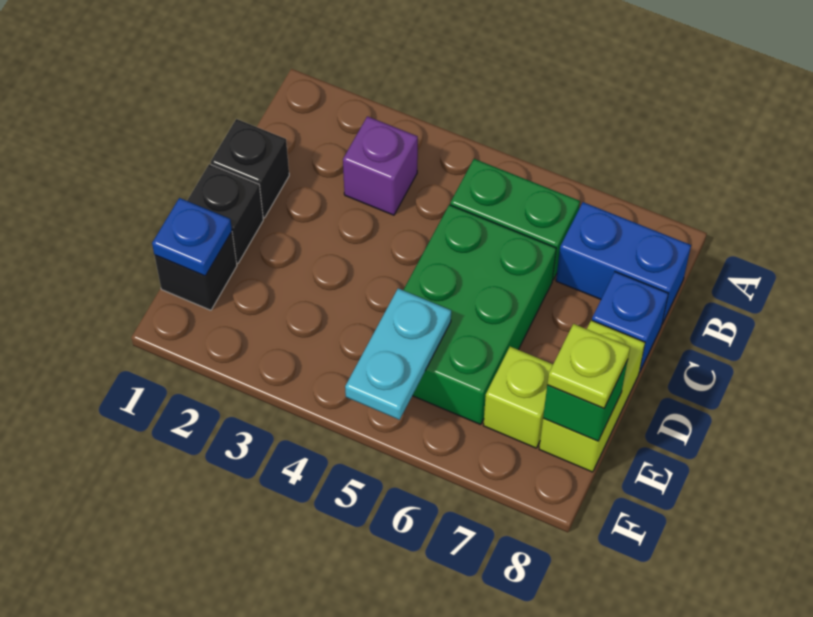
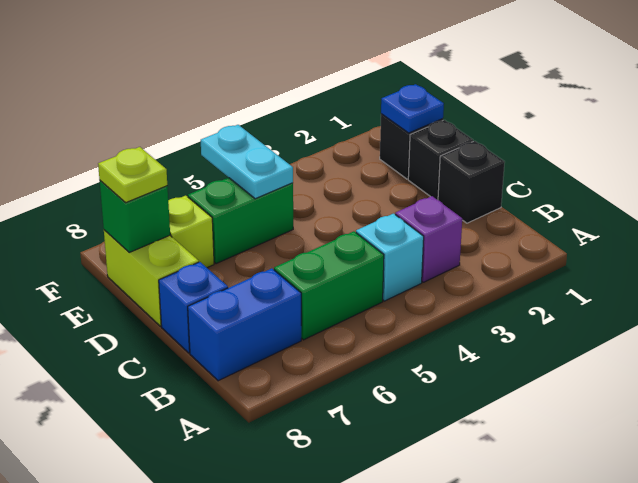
none -> cyan 1x1 brick [356,214,424,301]
green 2x3 brick [403,205,556,425] -> green 1x2 brick [188,178,293,264]

